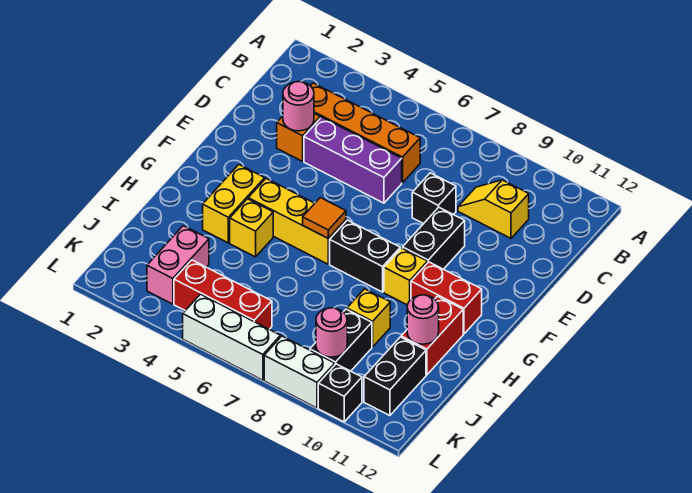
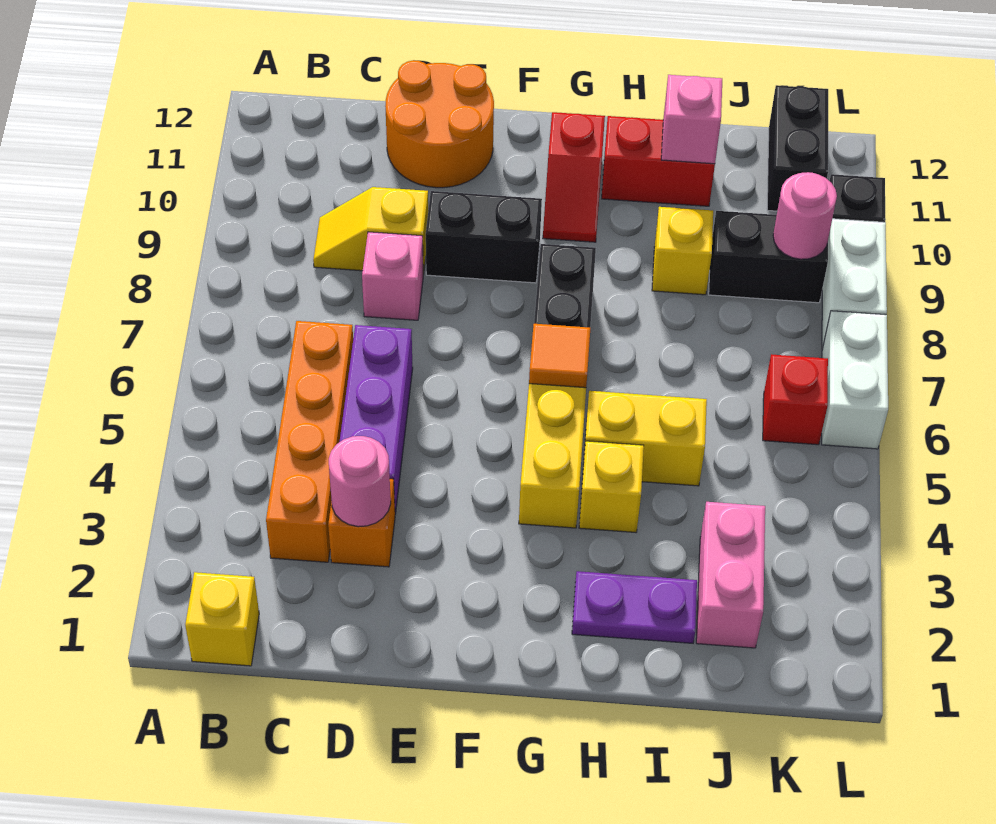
yellow 1x2 slope [458,180,529,238] -> yellow 1x2 slope turned to [313,187,428,275]
black 1x1 brick [412,173,456,224] -> pink 1x1 brick [362,232,423,320]
none -> orange 2x2 round brick [385,60,494,188]
yellow 1x2 brick [203,165,265,243] -> yellow 1x2 brick moved to [583,391,707,486]
yellow 1x1 brick [384,248,427,305] -> yellow 1x1 brick moved to [185,572,259,666]
red 1x2 brick [411,262,482,334] -> red 1x2 slope [543,112,605,242]
none -> purple 1x2 plate [572,571,697,643]
pink 1x1 round brick [407,295,439,344] -> pink 1x1 brick [661,75,722,164]
pink 1x2 brick [147,226,209,304] -> pink 1x2 brick turned to [696,502,765,648]
black 1x2 brick [364,337,426,416] -> black 1x2 brick turned to [767,85,828,211]
red 1x3 brick [174,260,272,329] -> red 1x1 brick [763,354,828,445]
white 1x3 brick [183,294,281,380] -> white 1x2 brick [822,311,888,449]

